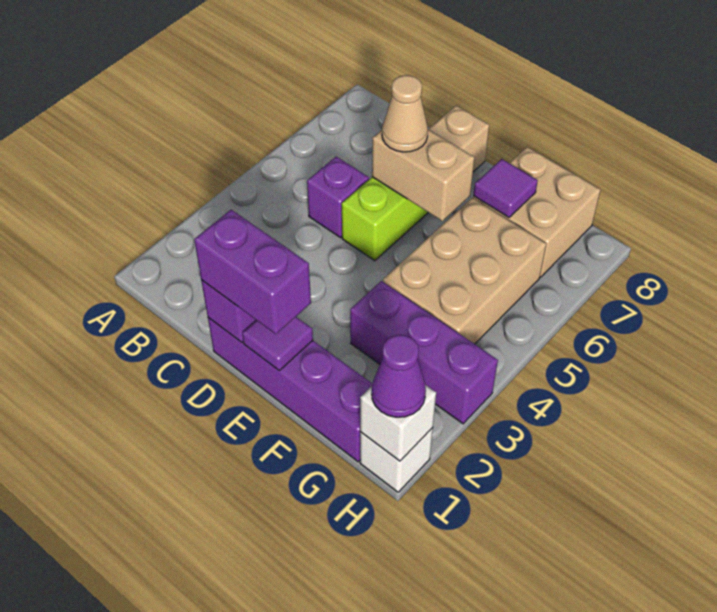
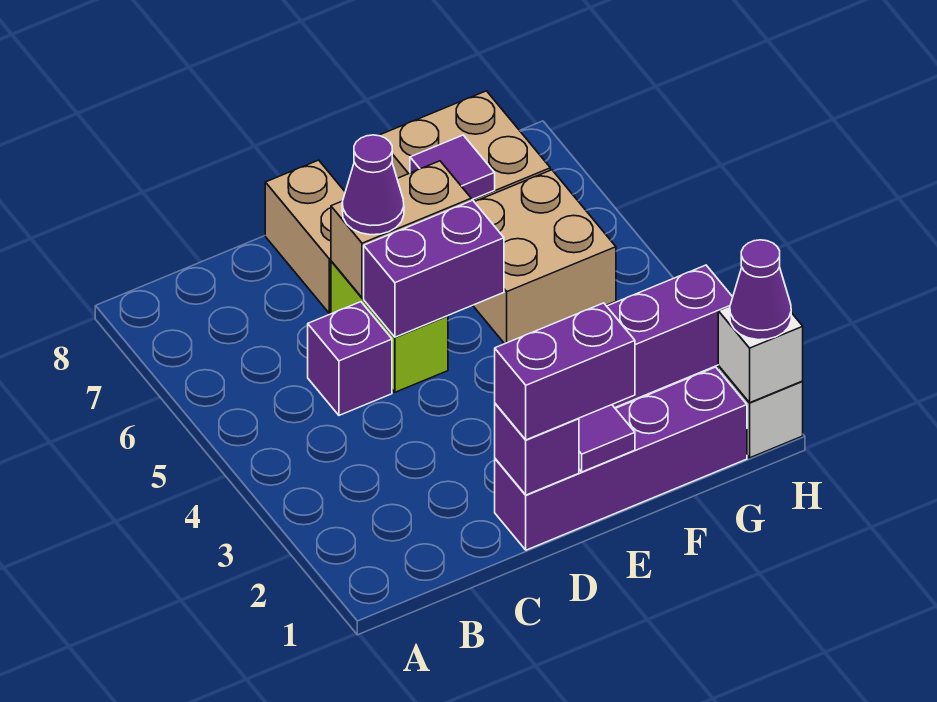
none -> purple 1x2 brick [364,200,504,337]
tan 1x1 cone [382,75,428,152] -> purple 1x1 cone [342,135,404,235]
tan 2x3 brick [383,198,546,344] -> tan 2x2 brick [473,170,616,344]

